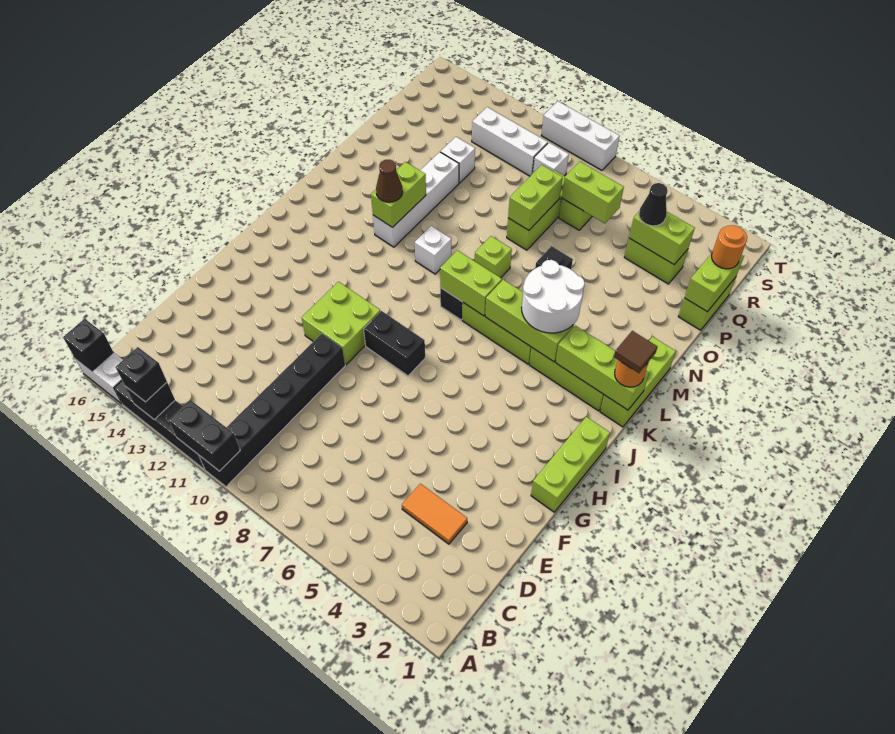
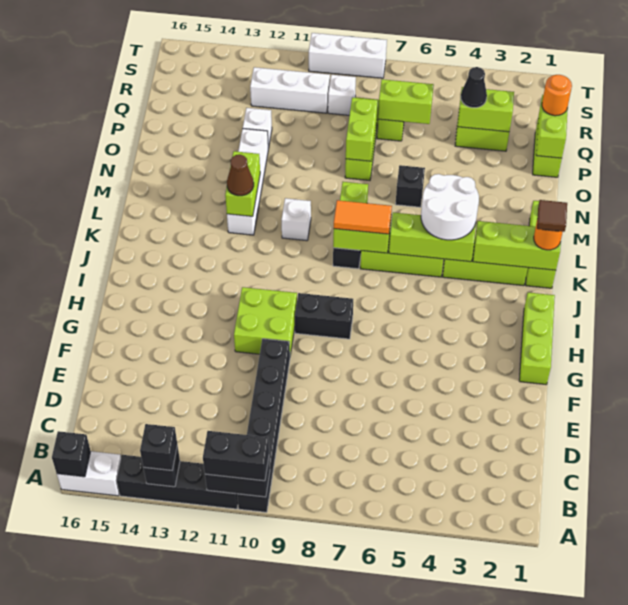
none -> black 1x2 brick [203,431,269,481]
orange 1x2 tile [402,484,467,544] -> orange 1x2 tile moved to [334,200,392,234]

